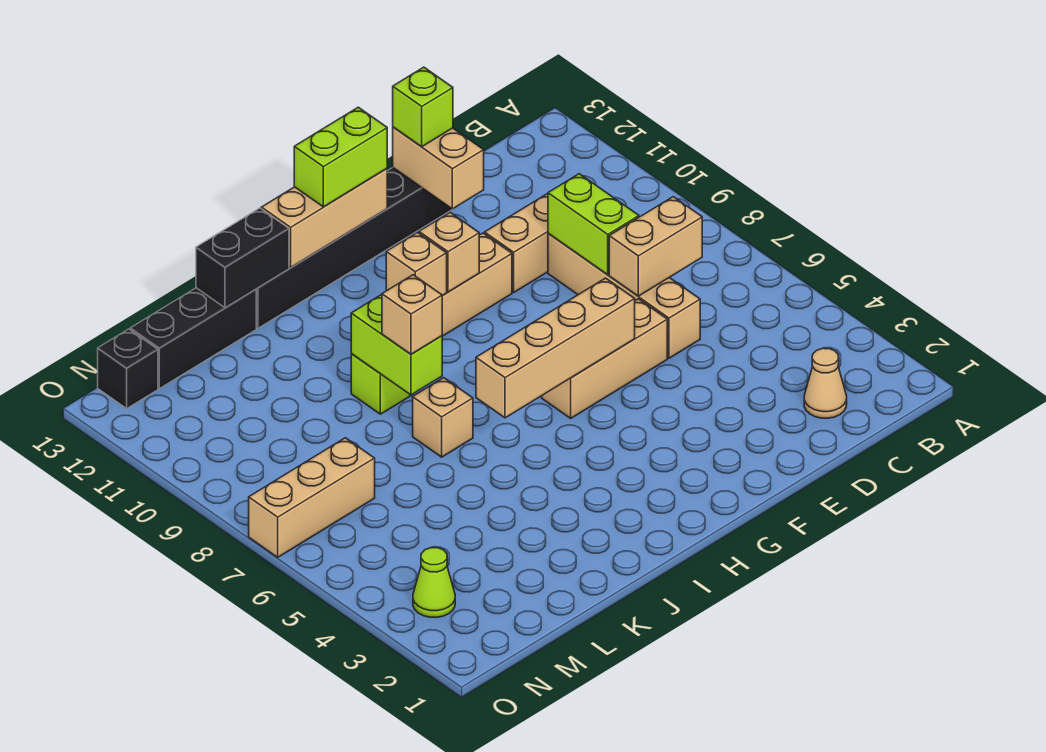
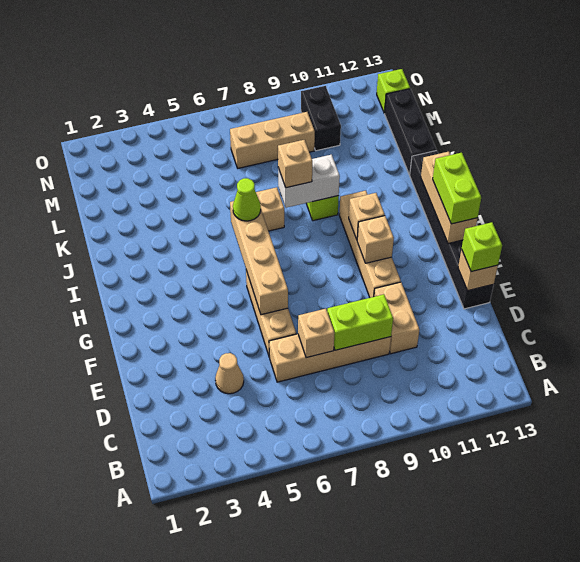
tan 1x1 cone [804,348,847,418] -> tan 1x1 cone moved to [215,353,244,394]
tan 1x2 brick [609,197,702,296] -> tan 1x1 brick [298,309,335,358]
tan 1x2 brick [393,127,484,209] -> tan 1x1 brick [458,249,498,291]
lime 1x2 brick [351,294,442,395] -> white 1x2 brick [278,155,340,208]
black 1x2 brick [196,208,289,308] -> black 1x2 brick moved to [301,86,341,151]
tan 1x3 brick [249,438,375,557] -> tan 1x3 brick turned to [230,112,315,168]
lime 1x1 cone [413,548,455,617] -> lime 1x1 cone moved to [233,178,261,221]
black 1x1 brick [98,329,158,408] -> lime 1x1 brick [377,69,410,113]

